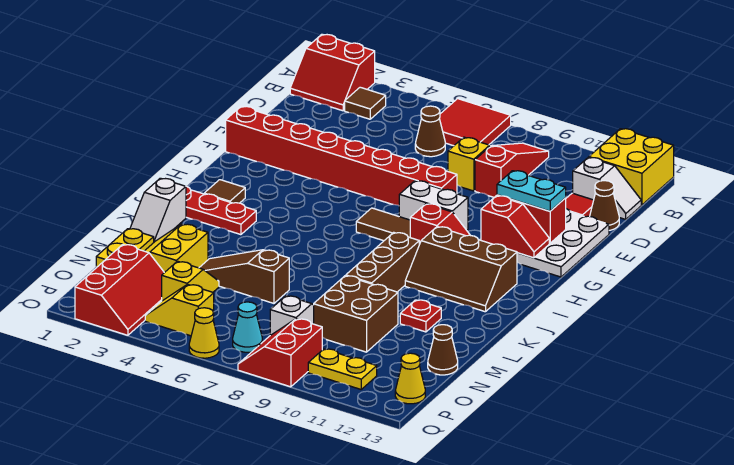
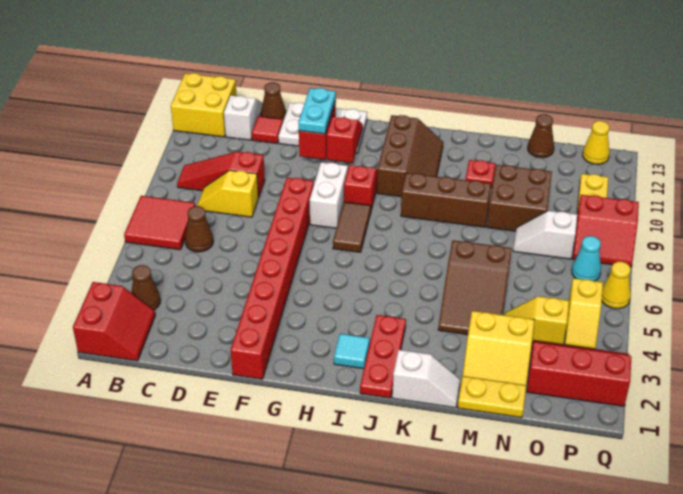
brown 1x1 tile [345,87,386,119] -> brown 1x1 cone [131,265,161,310]
brown 1x1 tile [204,180,245,203] -> cyan 1x1 tile [334,334,370,369]
brown 1x3 slope [199,250,289,303] -> brown 2x3 slope [438,240,512,335]

